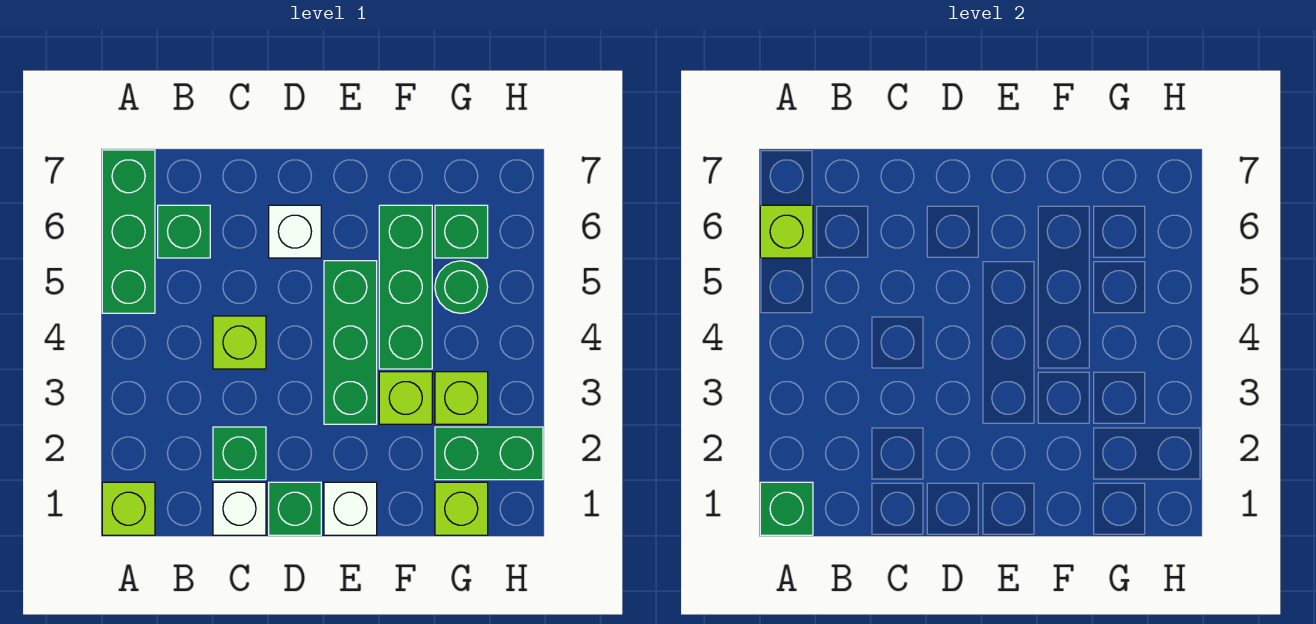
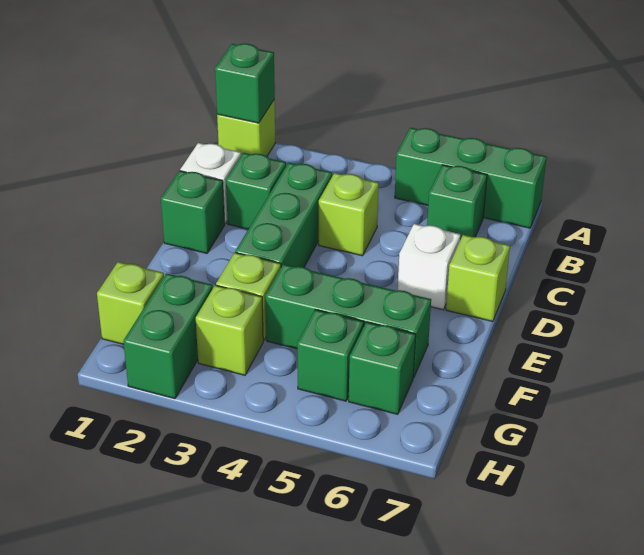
lime 1x1 brick [760,205,813,258] -> lime 1x1 brick moved to [446,235,510,321]
white 1x1 brick [324,482,377,535] -> none
green 1x3 brick [324,261,377,424] -> green 1x3 brick turned to [235,163,332,267]
green 1x1 round brick [435,261,488,313] -> green 1x1 brick [297,310,364,401]

